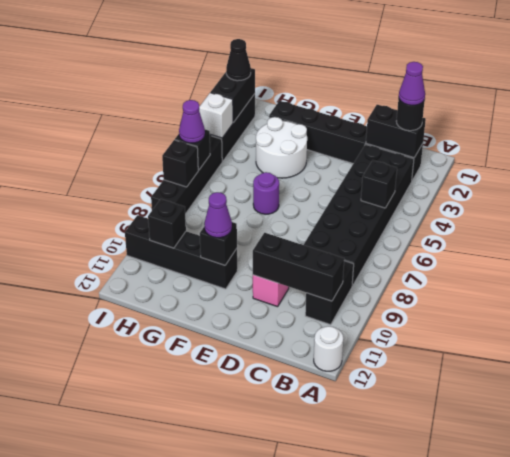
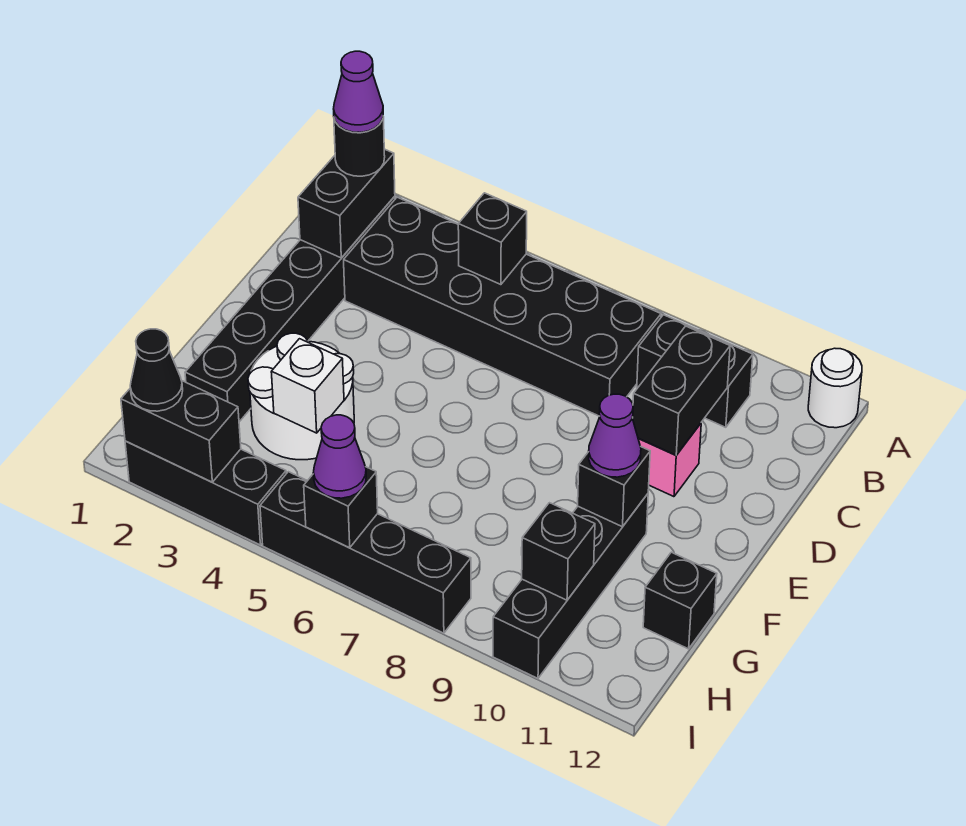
black 1x3 brick [253,233,344,301] -> black 1x2 brick [633,326,730,455]
purple 1x1 round brick [253,172,279,214] -> none
white 1x1 brick [199,93,233,138] -> white 1x1 brick moved to [271,339,344,433]
black 1x1 brick [162,140,198,187] -> black 1x1 brick moved to [643,552,717,649]

